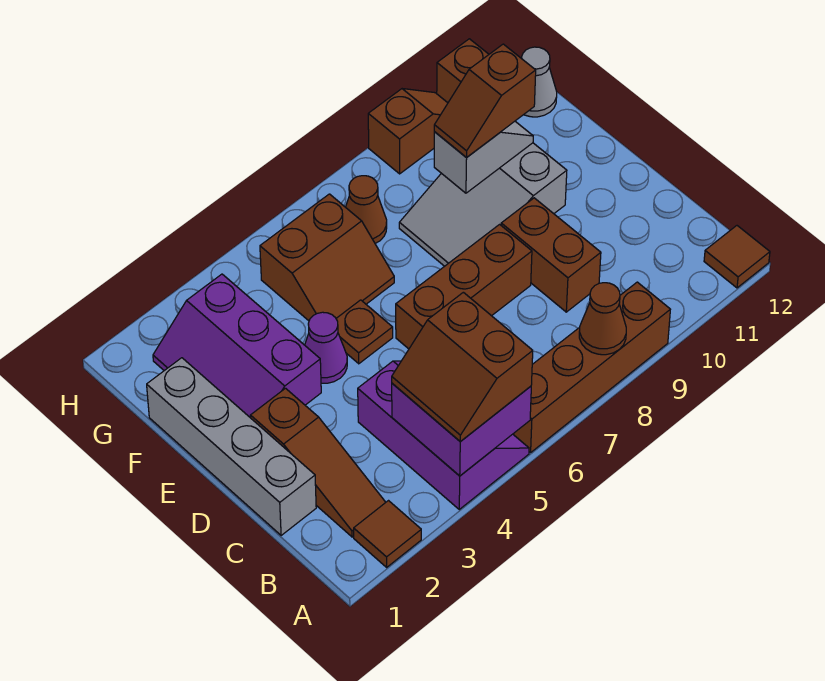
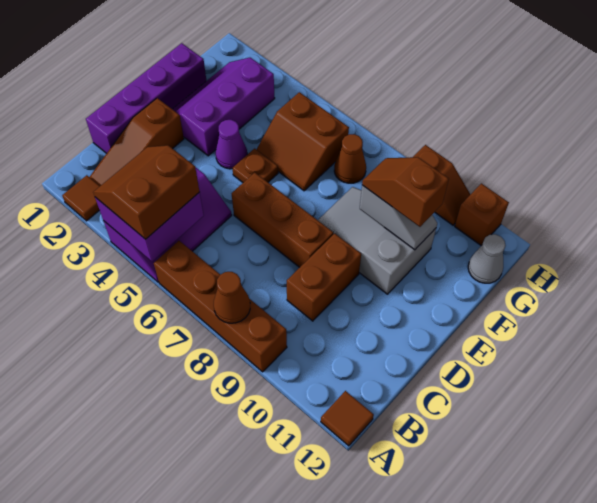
grey 1x4 brick [147,358,316,535] -> purple 1x4 brick [86,43,206,153]

